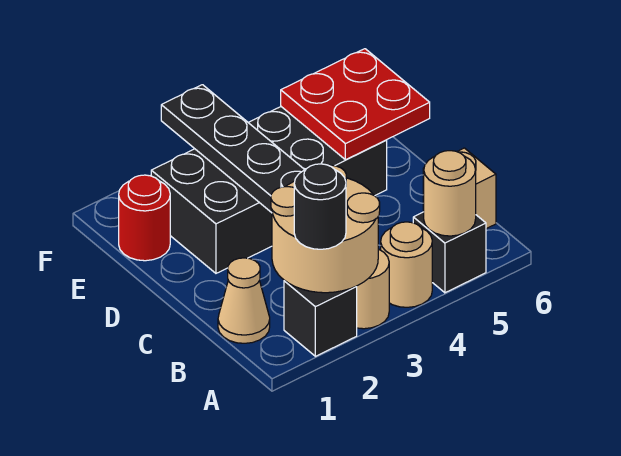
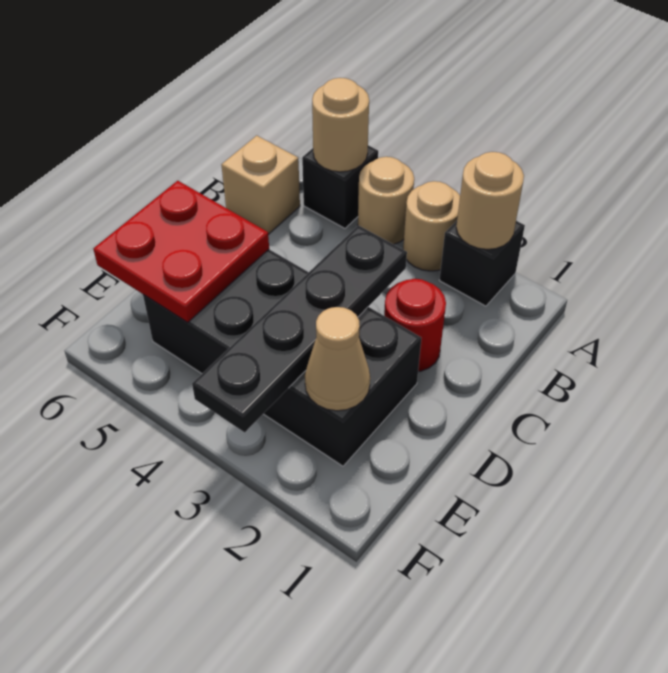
tan 2x2 round brick [271,165,380,293] -> tan 1x1 round brick [456,152,524,249]
black 1x1 round brick [294,164,346,249] -> none
tan 1x1 cone [218,258,270,343] -> tan 1x1 cone moved to [305,307,370,411]
red 1x1 round brick [119,175,170,261] -> red 1x1 round brick moved to [384,279,446,372]

